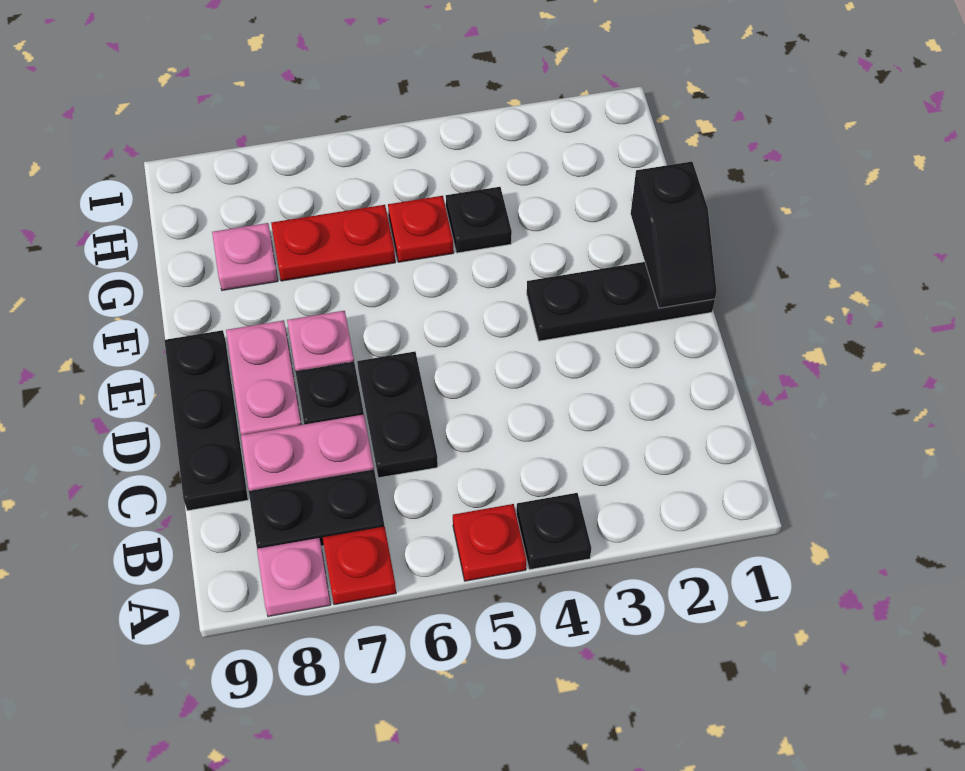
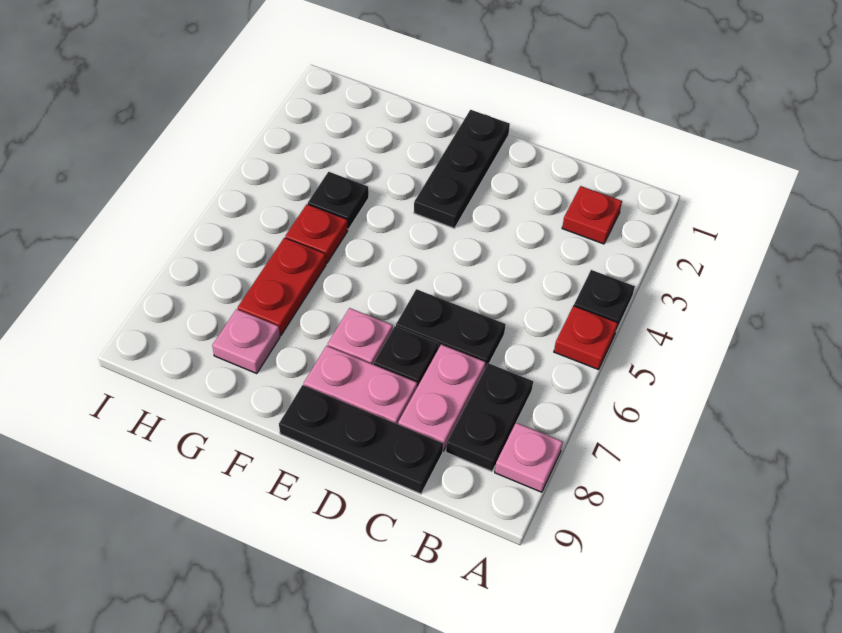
red 1x1 plate [323,526,396,605] -> red 1x1 plate moved to [562,186,622,244]
black 1x2 slope [631,162,717,308] -> none

